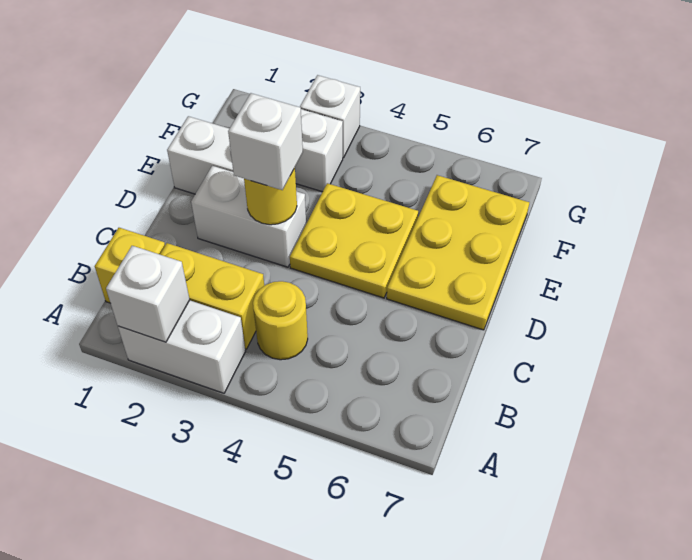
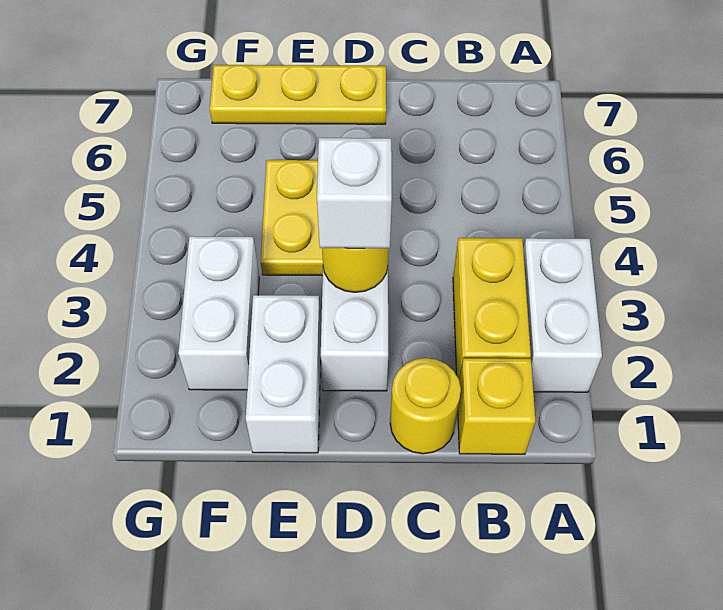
white 1x1 brick [106,246,190,342] -> none
yellow 1x1 round brick [253,281,308,360] -> yellow 1x1 round brick moved to [390,358,461,454]
yellow 2x3 plate [387,175,529,330] -> yellow 1x3 plate [210,65,386,124]
white 1x1 brick [300,75,360,158] -> none

